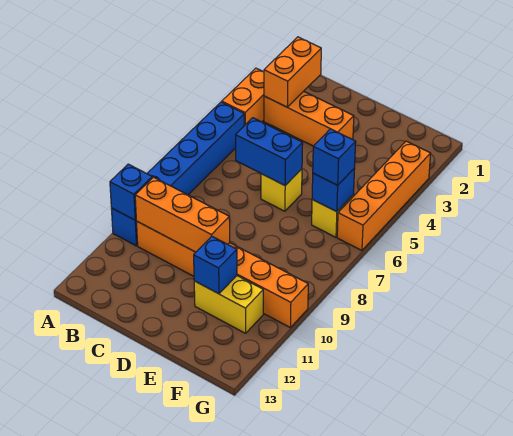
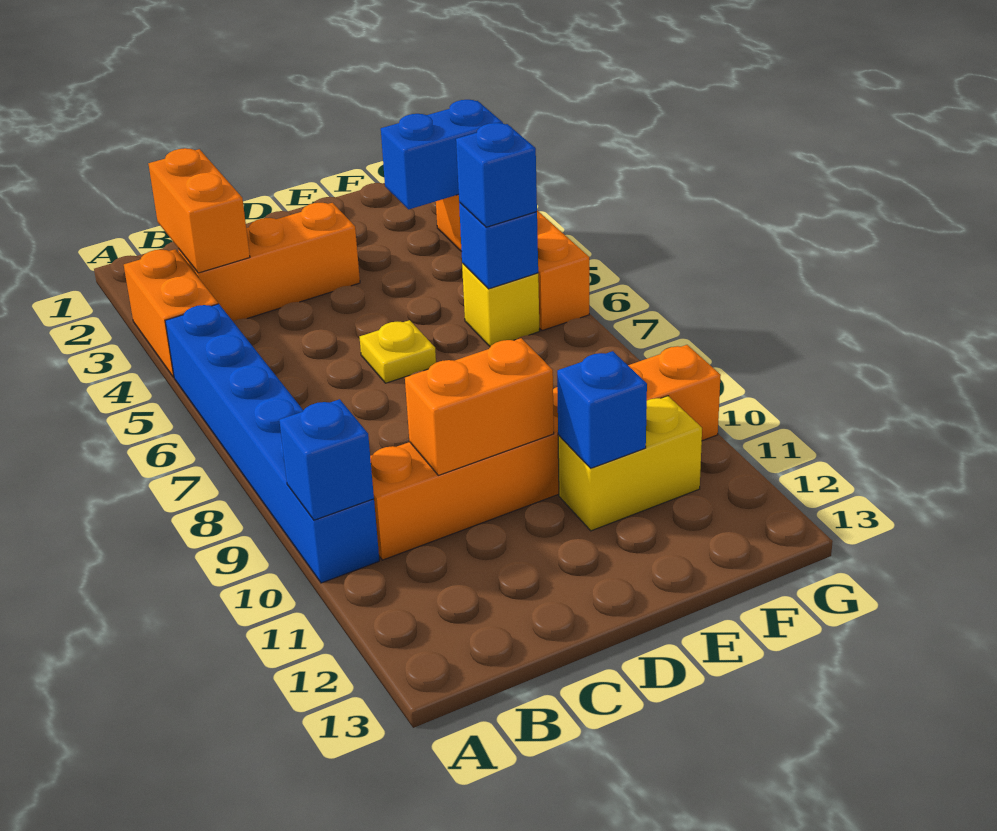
orange 1x3 brick [135,177,230,252] -> orange 1x2 brick [405,338,554,475]
blue 1x2 brick [236,118,303,185] -> blue 1x2 brick moved to [381,100,503,209]
yellow 1x1 brick [261,169,302,211] -> yellow 1x1 plate [360,320,436,383]

